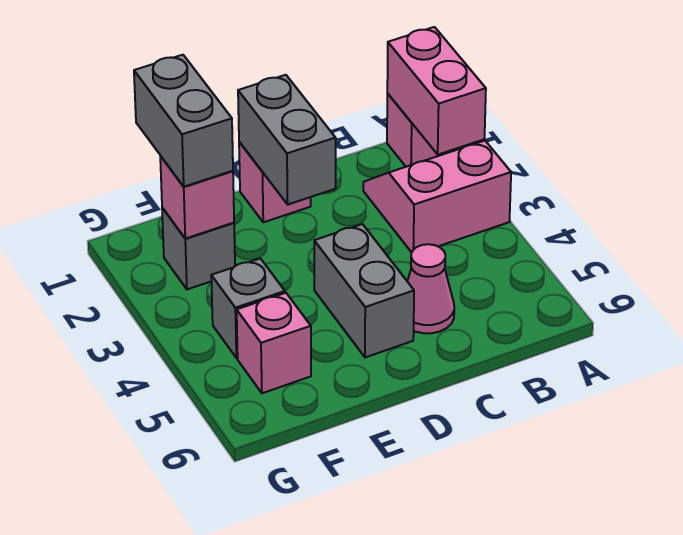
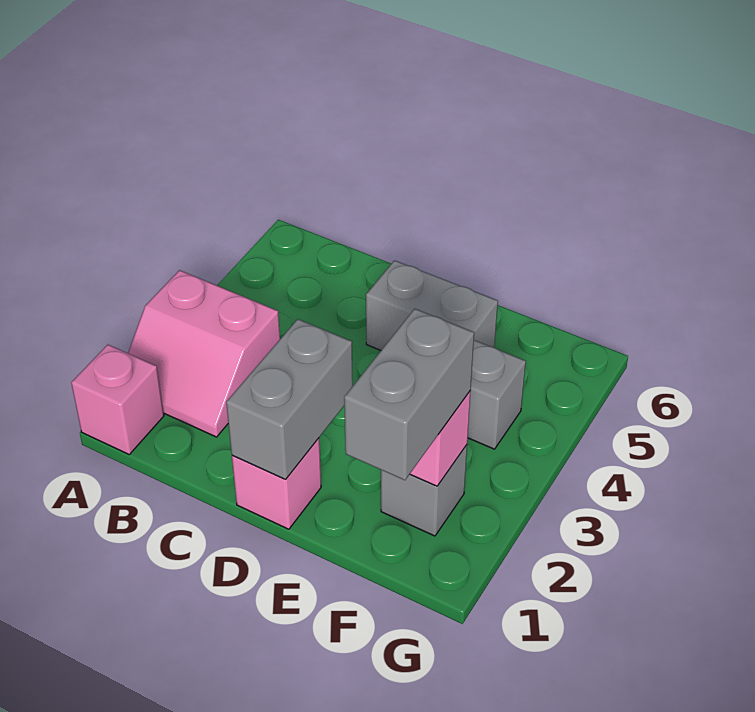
pink 1x2 brick [387,27,486,155] -> none
pink 1x1 cone [407,244,454,333] -> none
grey 1x2 brick [314,224,414,357] -> grey 1x2 brick turned to [366,260,498,350]
pink 1x1 brick [237,293,311,393] -> none

